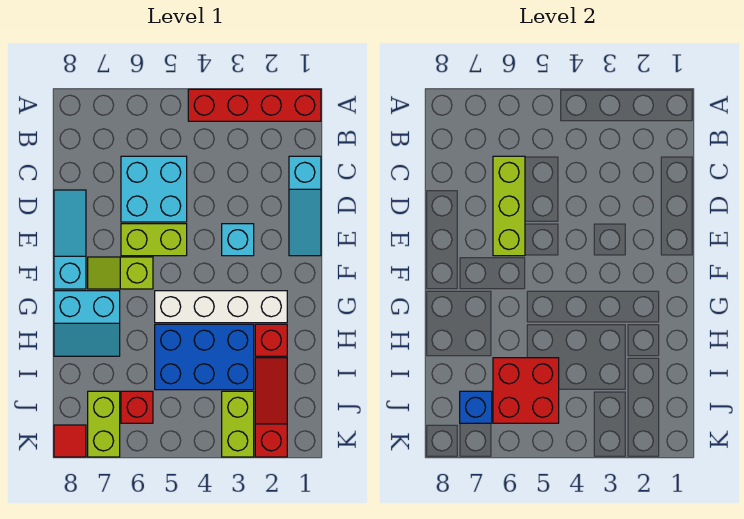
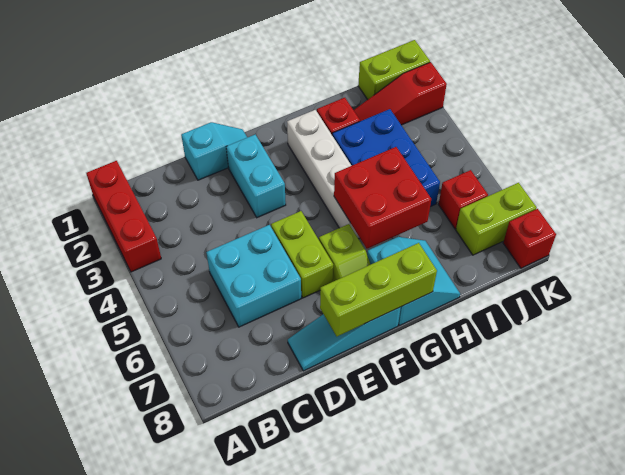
red 1x4 brick [188,89,321,121] -> red 1x3 brick [86,161,161,272]
cyan 1x3 slope [289,156,321,256] -> cyan 1x2 slope [181,122,247,180]
lime 1x3 brick [493,156,525,256] -> lime 1x3 brick moved to [320,243,437,336]
cyan 1x1 brick [222,224,254,256] -> cyan 1x2 brick [226,135,286,218]
red 2x2 brick [493,358,559,423] -> red 2x2 brick moved to [334,147,431,249]
lime 1x2 brick [222,391,254,457] -> lime 1x2 brick moved to [358,40,430,100]
blue 1x1 brick [460,391,492,423] -> none
red 1x1 tile [54,425,86,457] -> red 1x1 brick [503,209,556,268]

